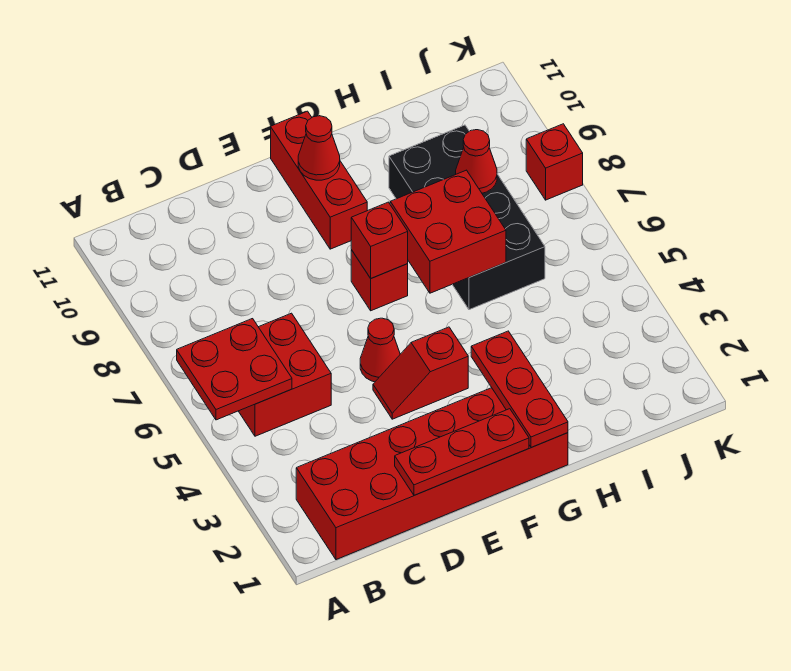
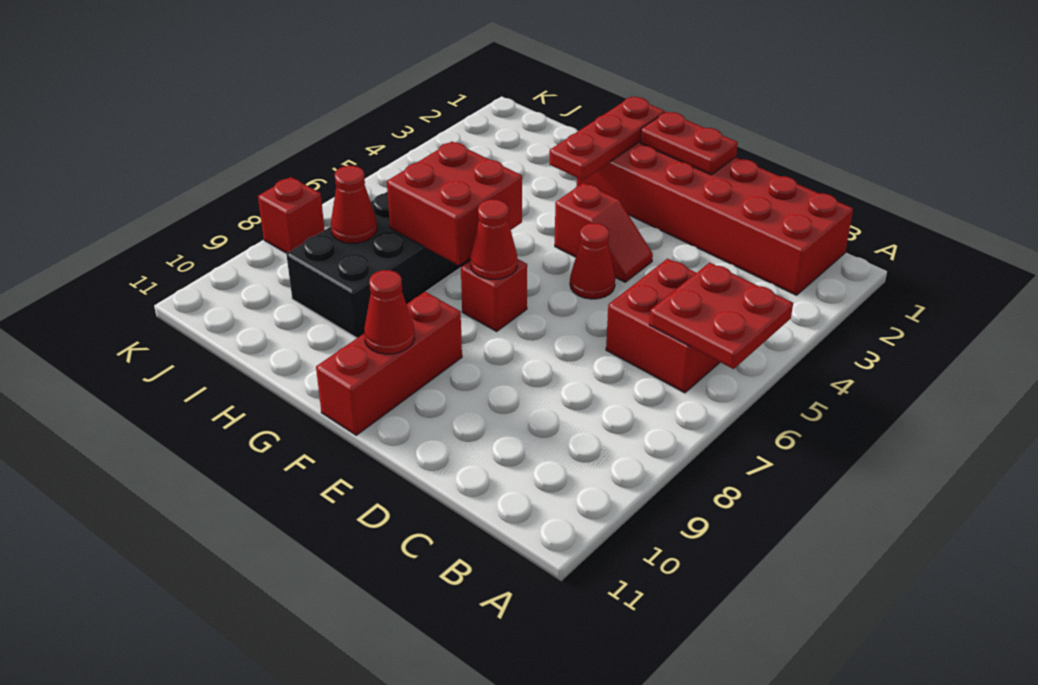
red 1x3 plate [395,409,529,495] -> red 1x2 plate [640,112,738,175]
red 1x1 brick [351,202,408,278] -> red 1x1 cone [470,200,517,279]

